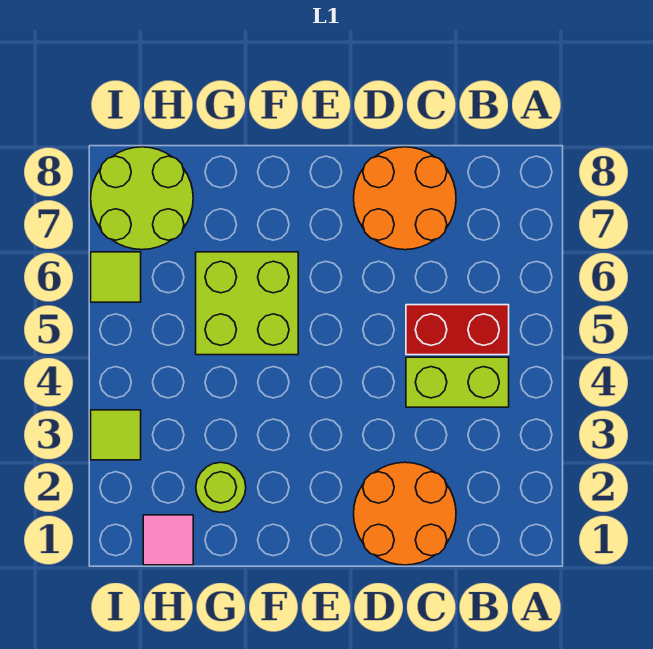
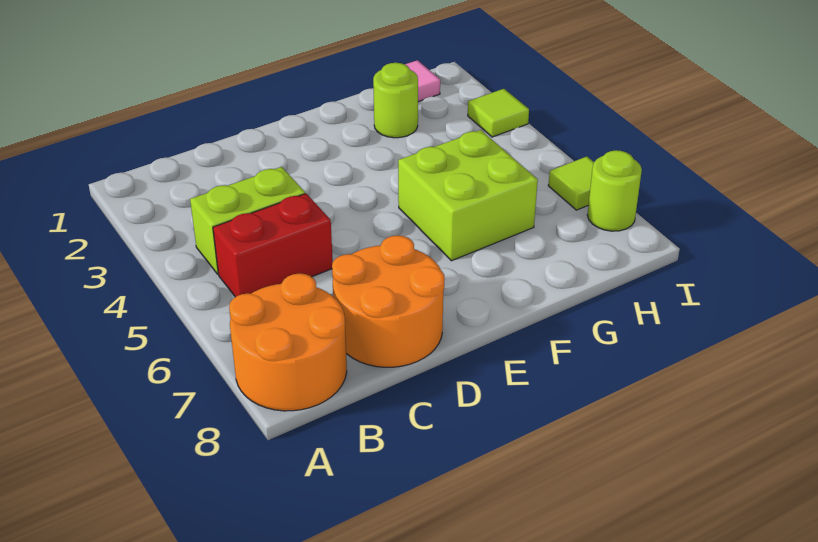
orange 2x2 round brick [354,462,456,565] -> orange 2x2 round brick moved to [229,273,347,411]
lime 2x2 round brick [91,147,193,250] -> lime 1x1 round brick [587,150,642,231]

